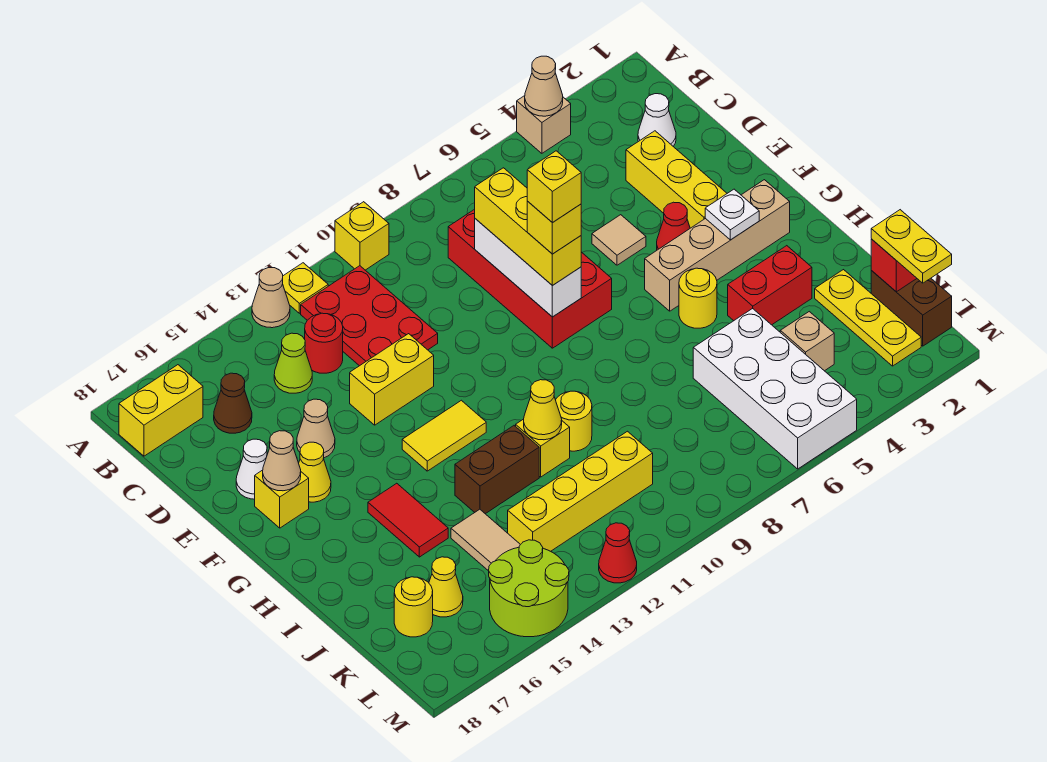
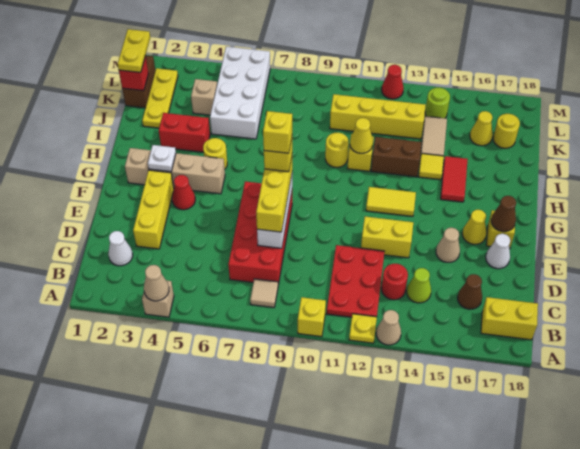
tan 1x1 tile [592,215,646,265] -> tan 1x1 tile moved to [250,279,278,307]
tan 1x1 cone [263,431,301,491] -> brown 1x1 cone [491,196,516,232]
none -> yellow 1x1 tile [419,153,444,180]
lime 2x2 round brick [489,540,569,637] -> lime 1x1 round brick [425,88,450,118]

